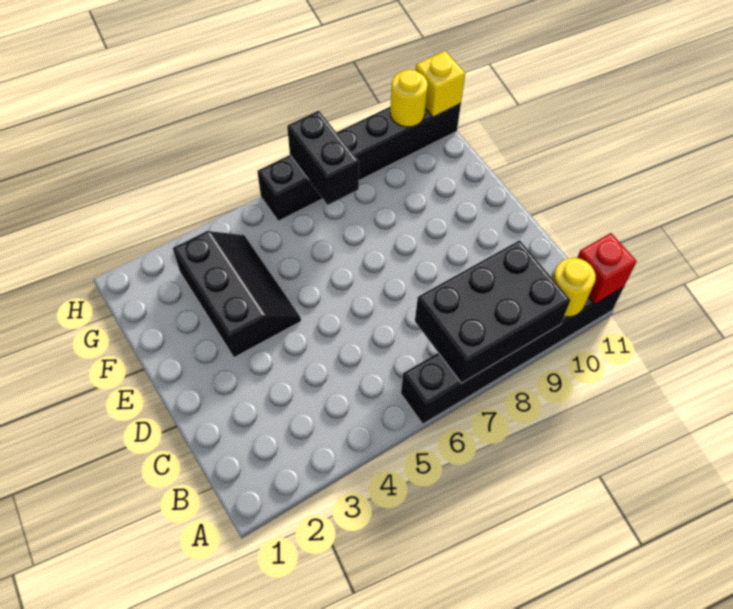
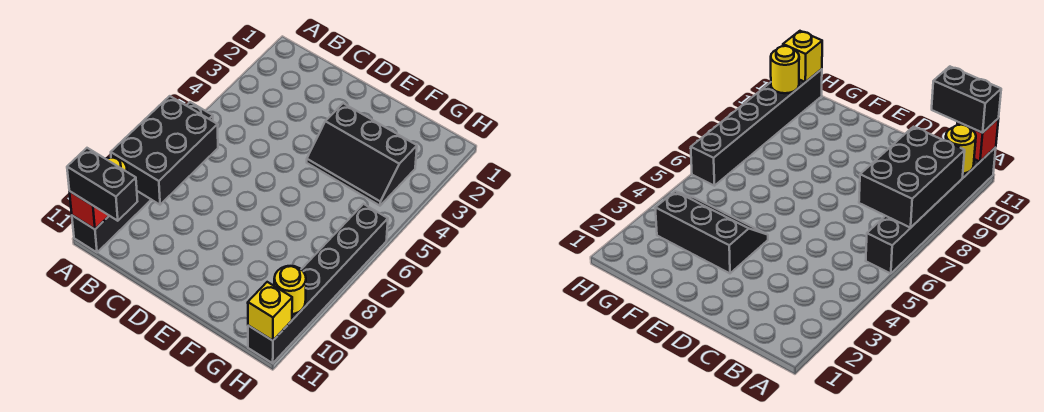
black 1x2 brick [287,111,359,205] -> black 1x2 brick moved to [67,148,137,221]

